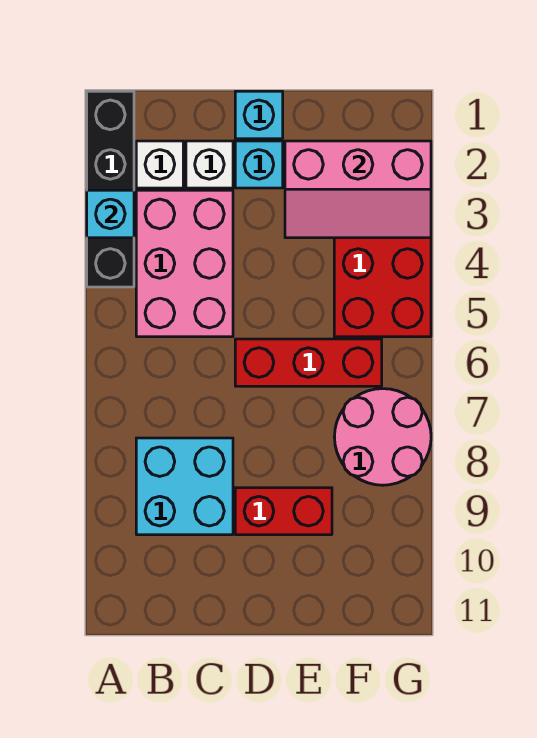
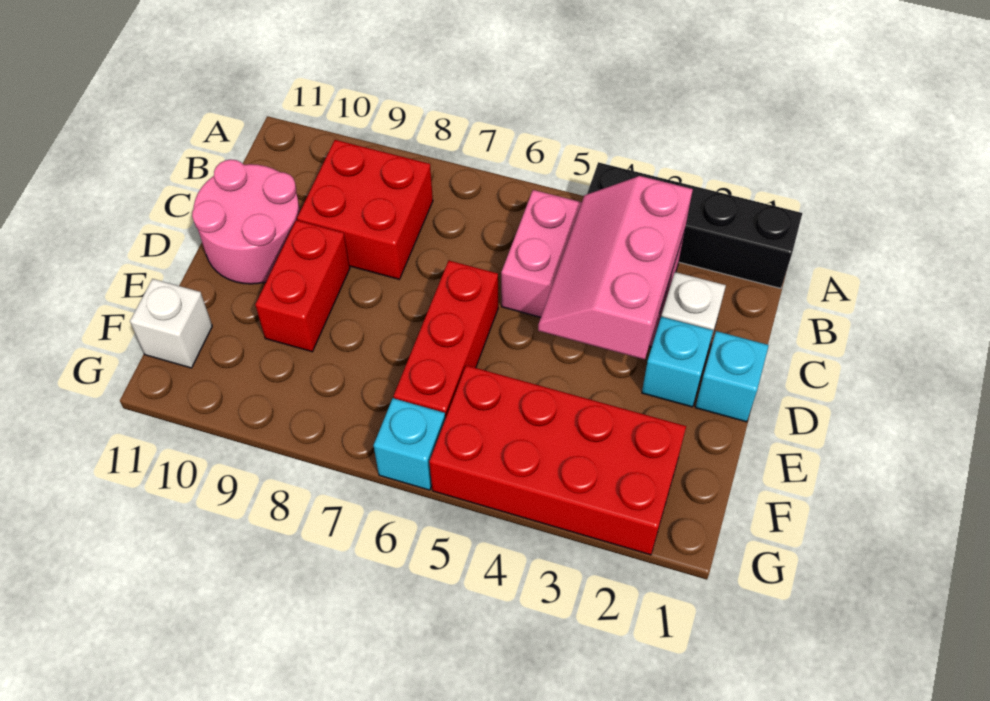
cyan 1x1 brick [87,190,134,238] -> cyan 1x1 brick moved to [374,398,445,490]
white 1x1 brick [136,141,183,188] -> white 1x1 brick moved to [130,279,212,368]
cyan 2x2 brick [136,438,233,535] -> red 2x2 brick [297,140,433,279]
pink 2x3 slope [285,141,431,238] -> pink 2x3 slope moved to [538,176,693,359]
pink 2x2 round brick [334,389,431,485] -> pink 2x2 round brick moved to [192,159,300,284]

